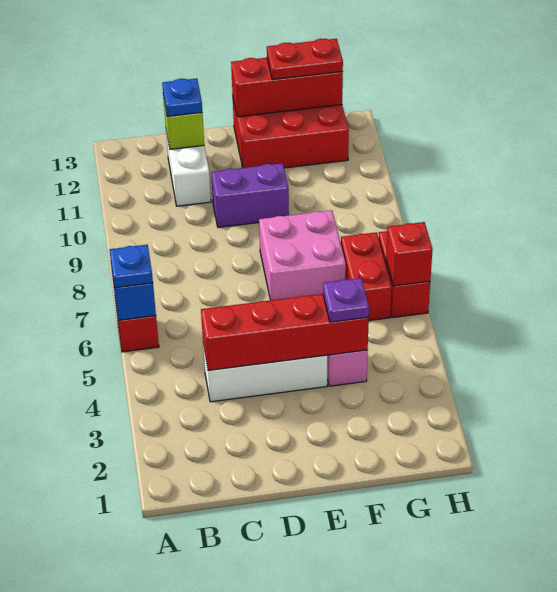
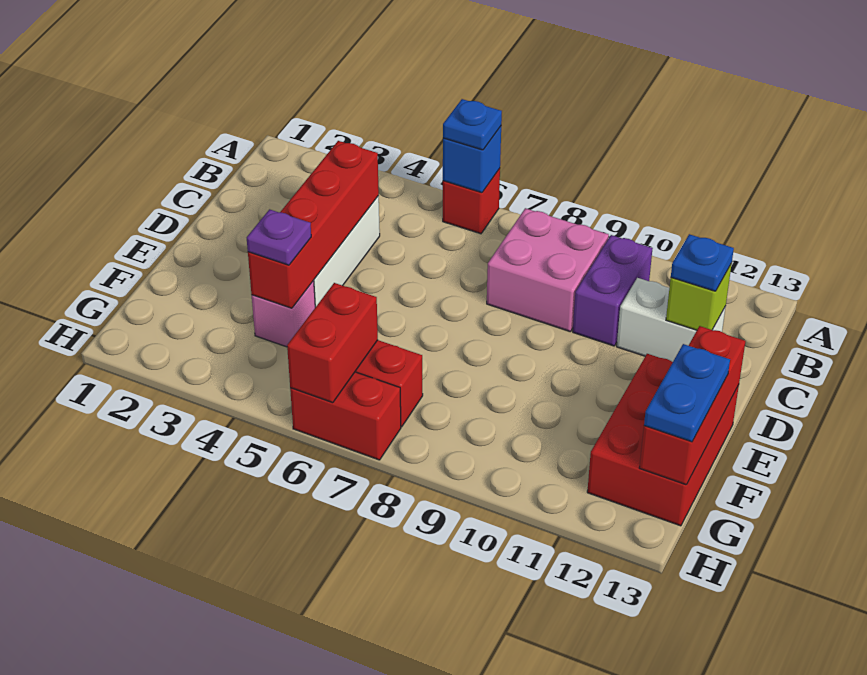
purple 1x2 brick [211,163,289,227] -> purple 1x2 brick moved to [573,235,653,346]
pink 2x2 brick [259,210,346,300] -> pink 2x2 brick moved to [487,208,609,332]
red 1x2 plate [267,39,343,80] -> blue 1x2 plate [644,344,730,442]
red 1x1 brick [386,222,433,286] -> red 1x2 brick [287,283,378,403]

